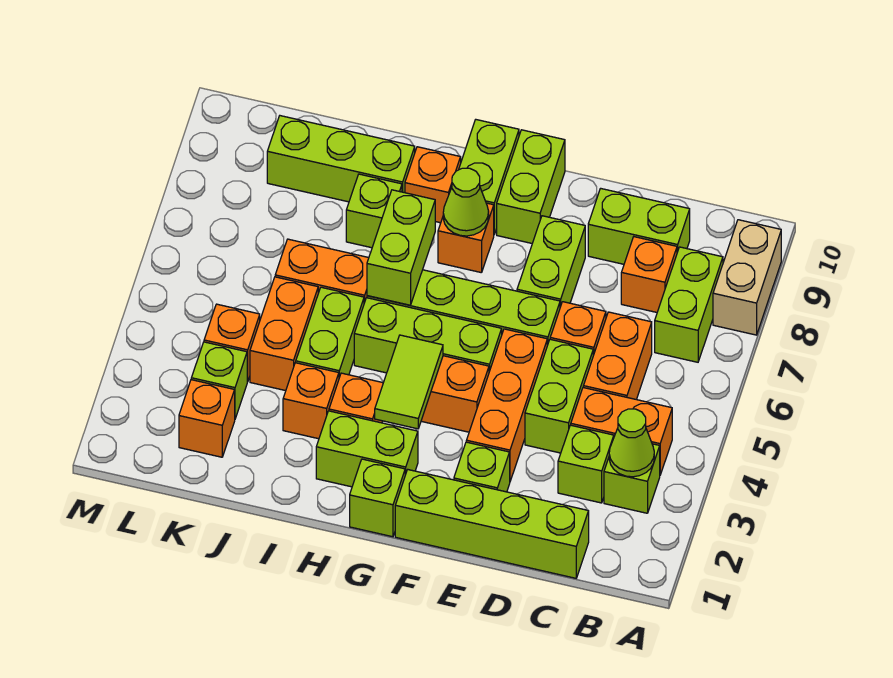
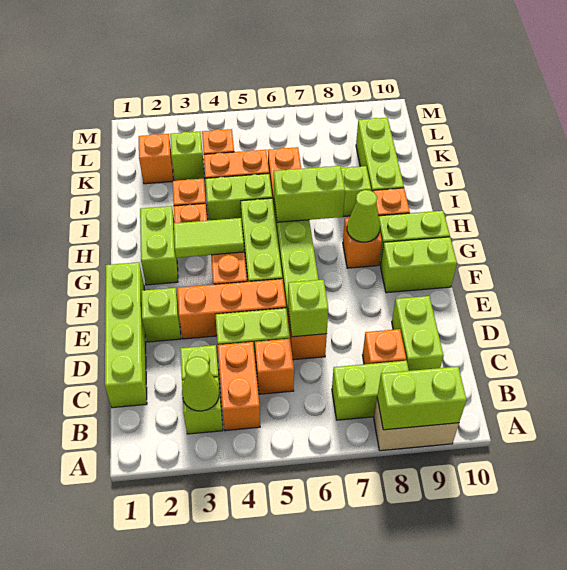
orange 1x2 brick [583,312,652,400] -> orange 1x1 brick [255,339,294,394]
lime 1x2 brick [517,216,585,307] -> lime 1x2 brick moved to [377,366,467,430]
lime 1x1 brick [350,459,405,537] -> lime 1x1 brick moved to [288,280,328,337]

